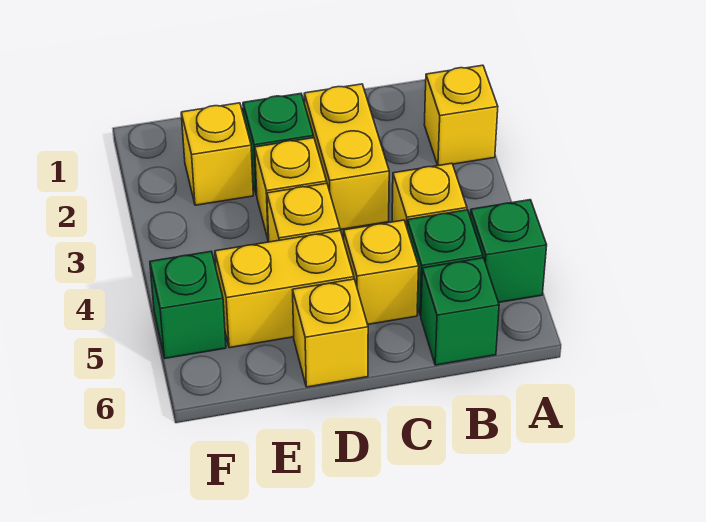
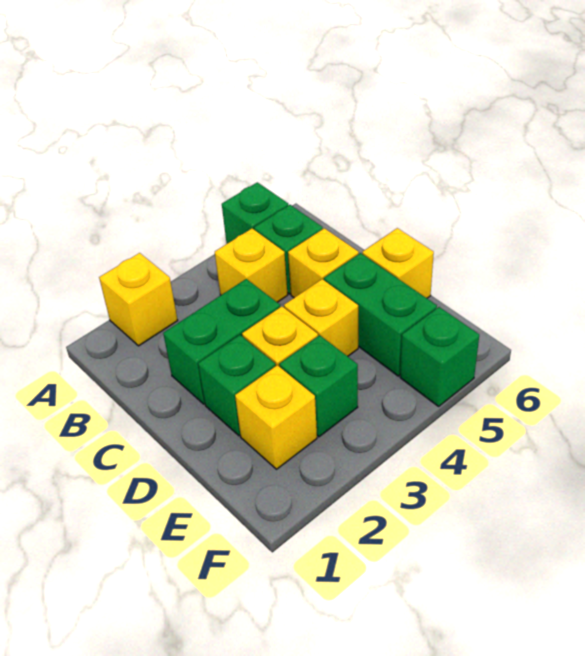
green 1x1 brick [421,258,499,365] -> green 1x1 brick moved to [279,335,358,437]
yellow 1x2 brick [304,84,389,230] -> green 1x2 brick [163,279,280,404]
yellow 1x2 brick [215,231,354,348] -> green 1x2 brick [324,253,437,376]

